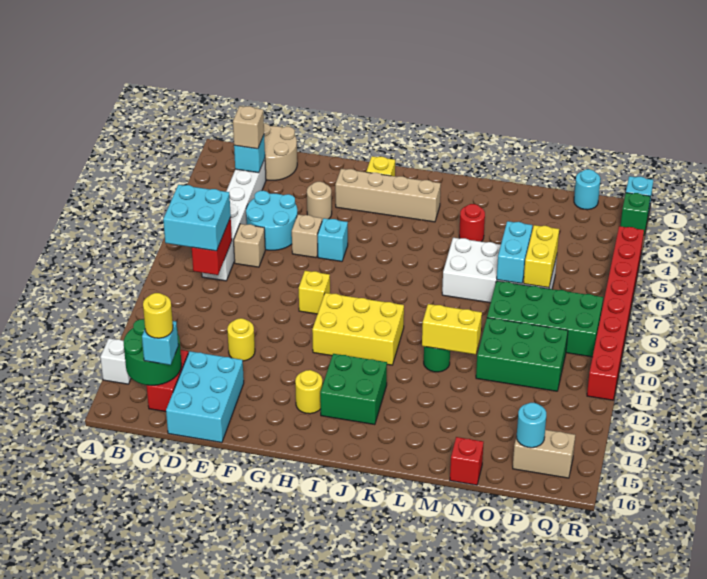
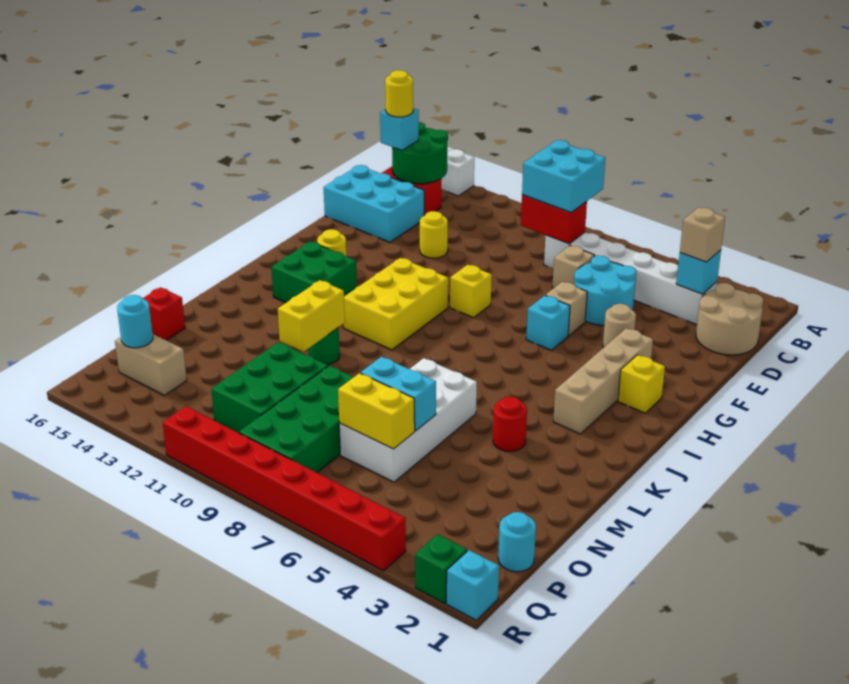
tan 1x2 brick [513,430,575,478] -> tan 1x2 brick turned to [115,334,187,395]

